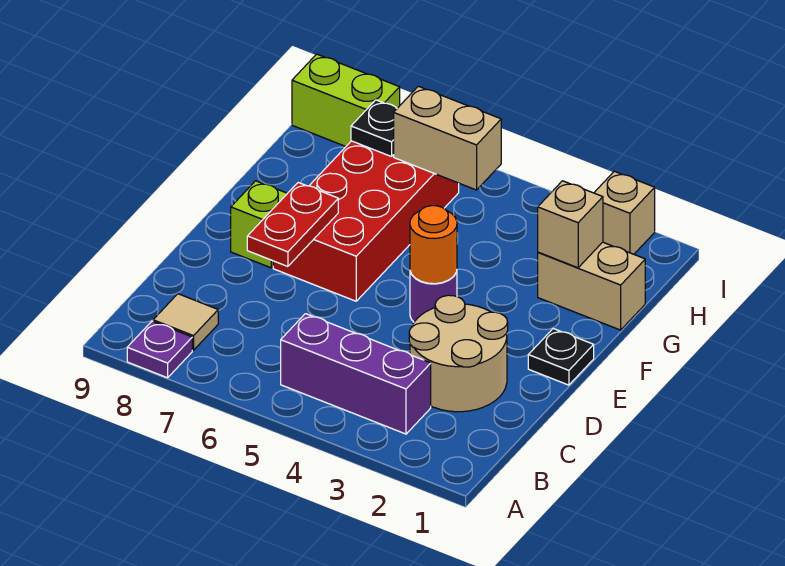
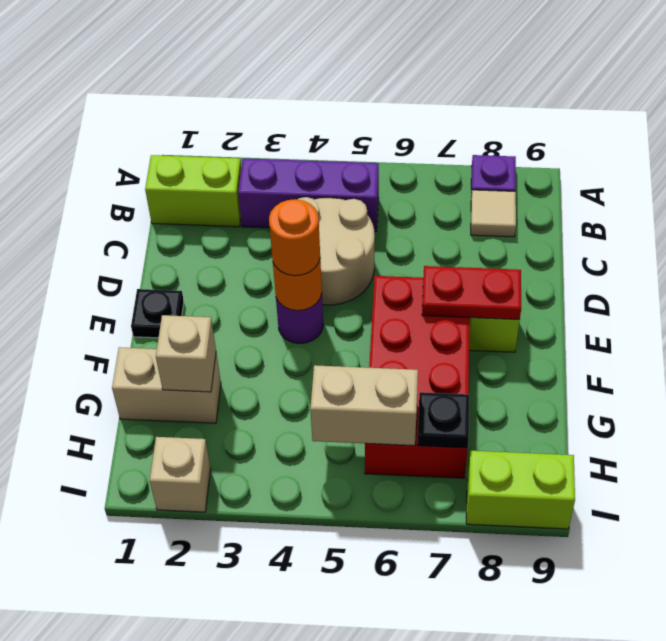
none -> lime 1x2 brick [145,155,241,227]
tan 2x2 round brick [409,295,508,412] -> tan 2x2 round brick moved to [297,197,375,305]
red 1x2 plate [247,183,338,267] -> red 1x2 plate turned to [422,266,521,319]
none -> orange 1x1 round brick [269,199,320,276]

